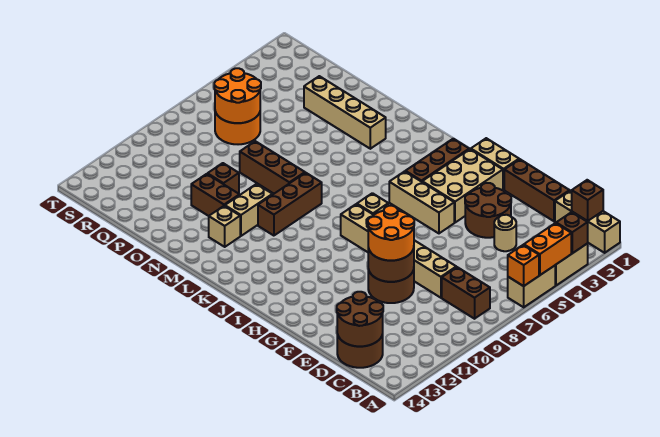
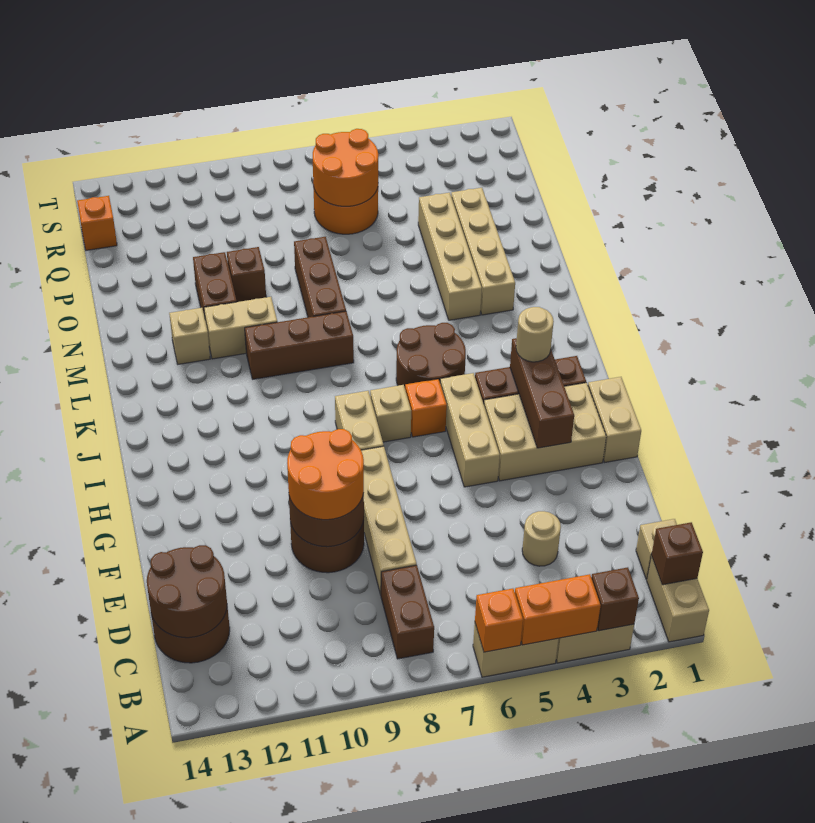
brown 1x3 brick [504,159,570,221] -> brown 1x3 brick moved to [510,338,574,448]
brown 2x2 round brick [465,183,511,238] -> brown 2x2 round brick moved to [396,323,466,387]
none -> tan 1x1 round brick [516,307,554,362]
none -> orange 1x1 brick [405,379,447,437]
none -> tan 1x4 brick [418,193,482,320]
none -> orange 1x1 brick [77,196,117,250]

